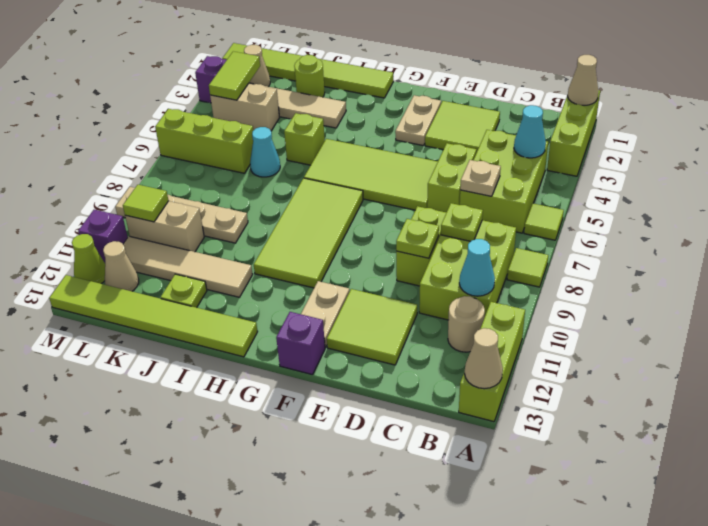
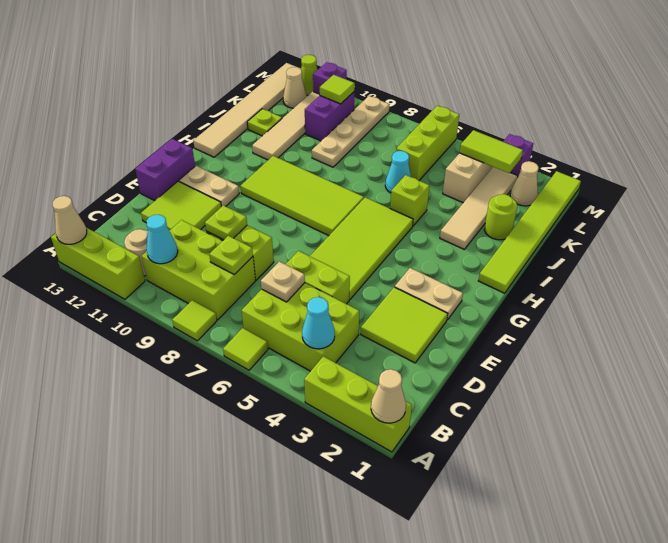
purple 1x1 brick [276,312,325,375] -> purple 1x2 brick [135,139,195,201]
lime 1x6 tile [49,275,258,357] -> tan 1x6 tile [193,63,301,157]
tan 1x2 brick [125,201,204,252] -> purple 1x2 brick [305,92,354,141]

